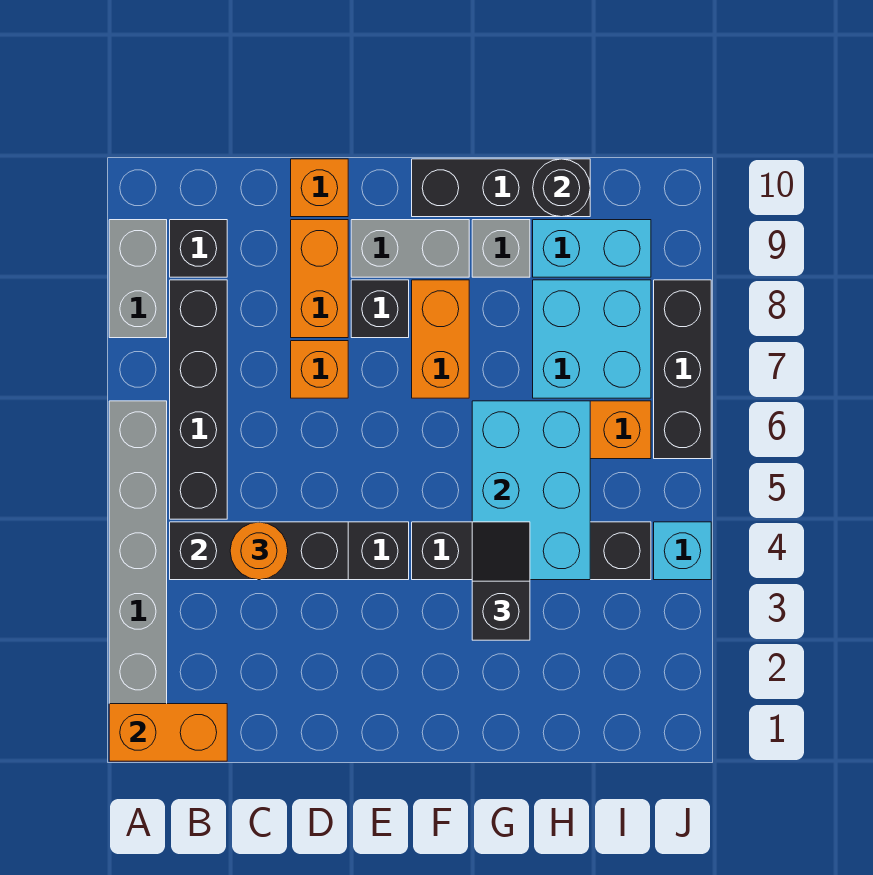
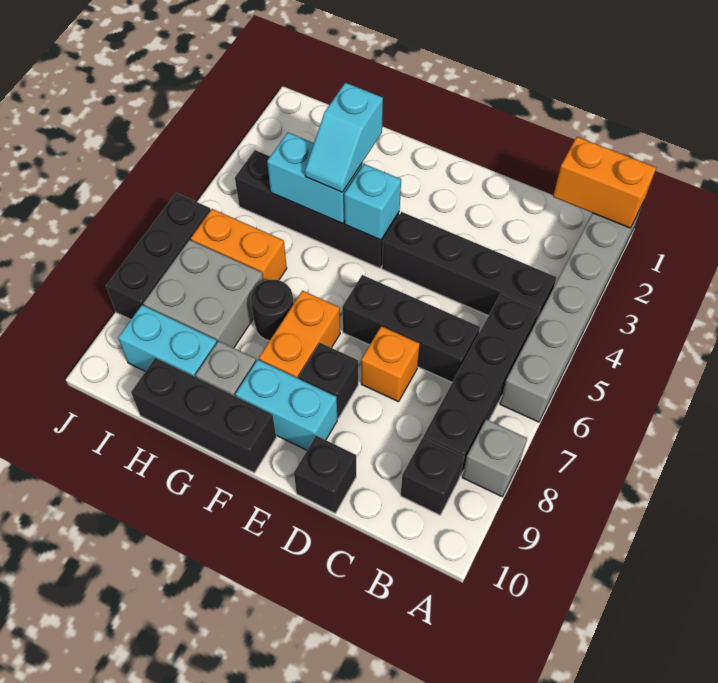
grey 1x2 brick [109,220,167,338] -> grey 1x1 brick [462,419,527,497]
black 1x3 brick [170,522,348,580] -> black 1x3 brick moved to [342,275,480,382]
orange 1x1 round brick [230,522,288,580] -> none
orange 1x2 brick [291,220,348,338] -> none
orange 1x1 brick [291,159,348,217] -> black 1x1 brick [294,436,356,513]
grey 1x2 brick [351,220,469,277] -> cyan 1x2 brick [235,360,337,450]
black 1x2 slope [472,522,530,640] -> cyan 1x2 slope [305,83,383,192]
cyan 2x3 brick [472,401,590,580] -> cyan 1x2 brick [267,133,362,224]
cyan 2x2 brick [533,280,651,398] -> grey 2x2 brick [143,240,263,348]
black 1x1 round brick [533,159,590,217] -> black 1x1 round brick moved to [251,280,294,341]
cyan 1x1 brick [654,522,711,580] -> cyan 1x1 brick moved to [344,164,401,240]

